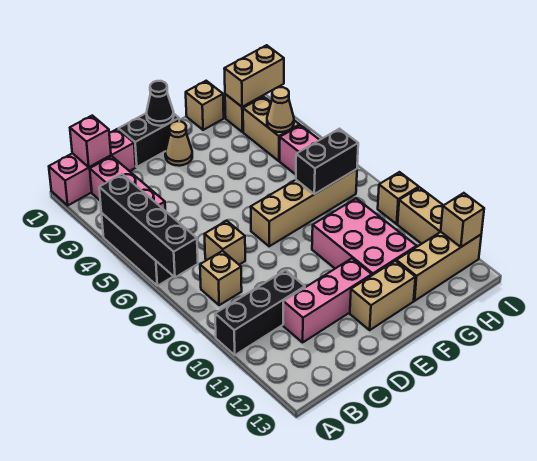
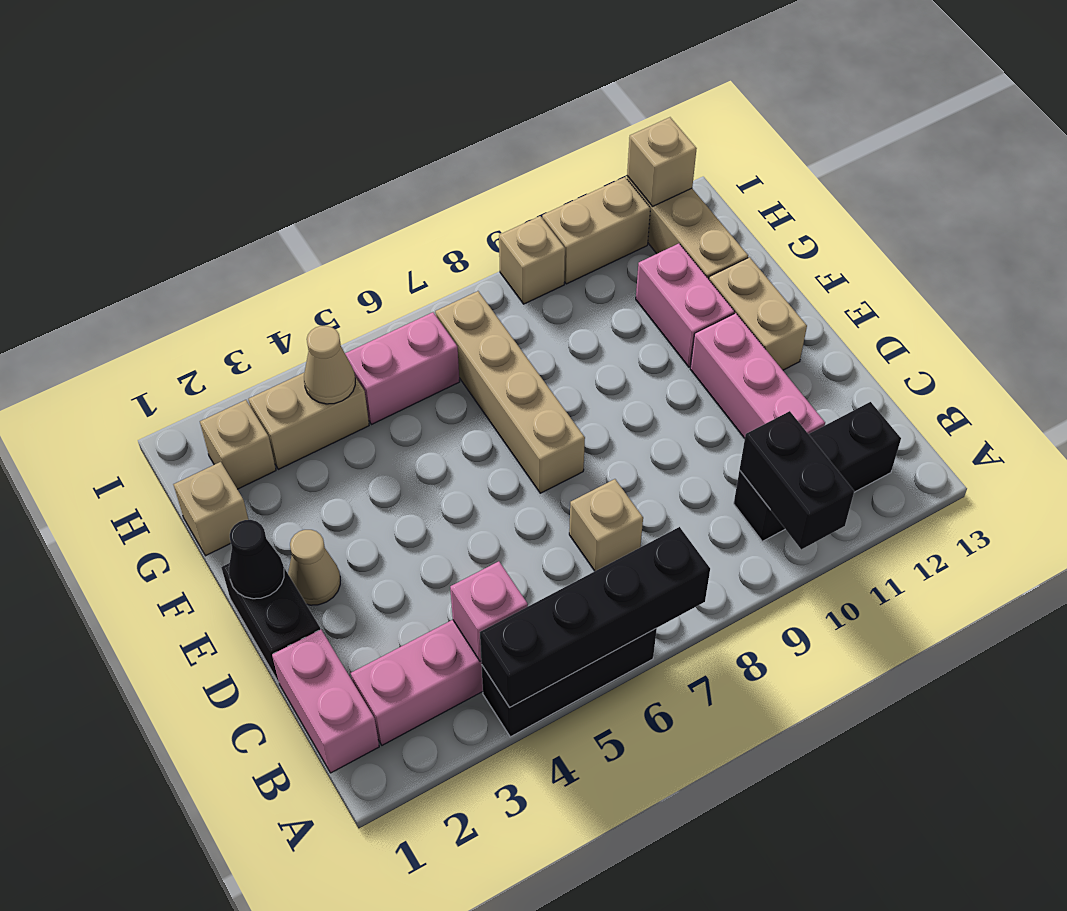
pink 1x3 brick [49,129,136,205] -> pink 1x2 brick [272,629,379,773]
black 1x3 brick [215,270,305,355] -> black 1x3 brick turned to [734,402,901,541]
pink 1x1 brick [70,116,111,167] -> pink 1x1 brick moved to [450,561,528,662]
tan 1x1 brick [200,251,242,305] -> none
pink 2x3 brick [312,198,417,275] -> pink 1x2 brick [636,243,734,367]
black 1x2 brick [296,129,358,194] -> black 1x2 brick moved to [740,411,854,549]
tan 1x2 brick [224,45,284,107] -> none

